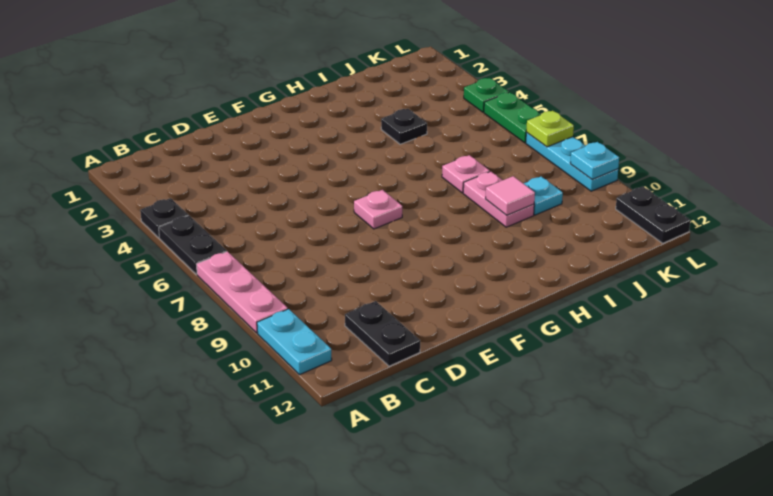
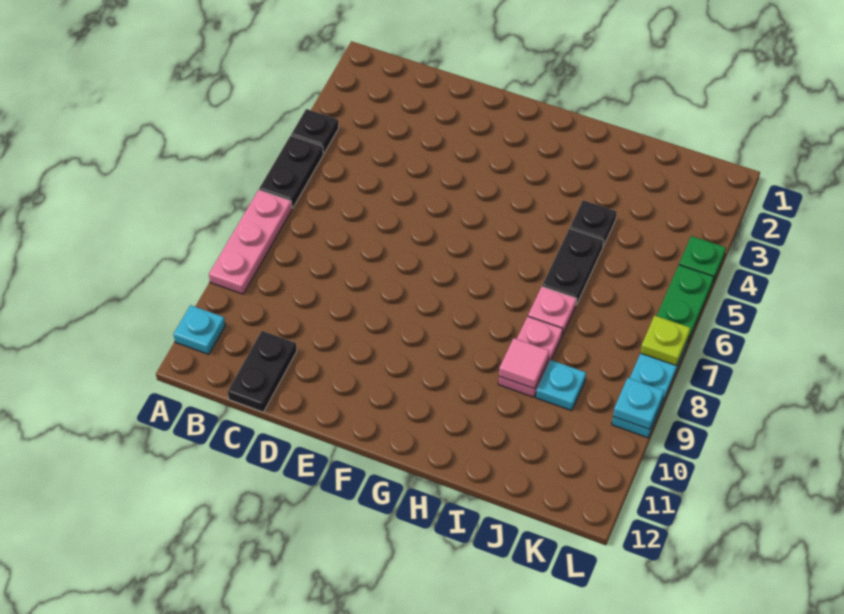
cyan 1x2 plate [257,309,332,375] -> cyan 1x1 plate [174,305,225,354]
pink 1x1 plate [354,190,402,229] -> none
black 1x2 plate [616,187,690,243] -> black 1x2 plate moved to [542,228,604,305]

